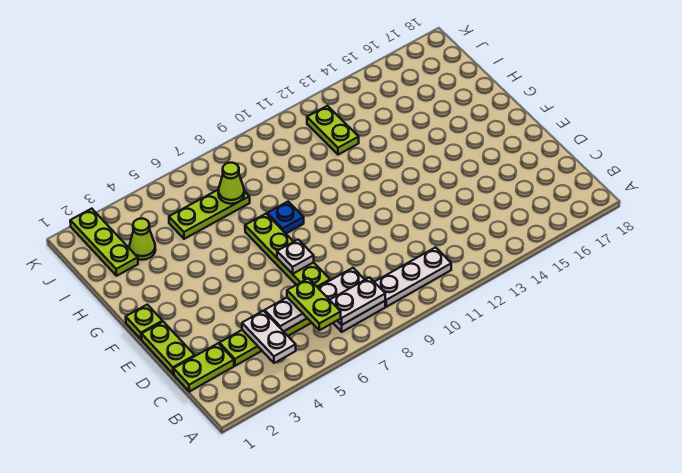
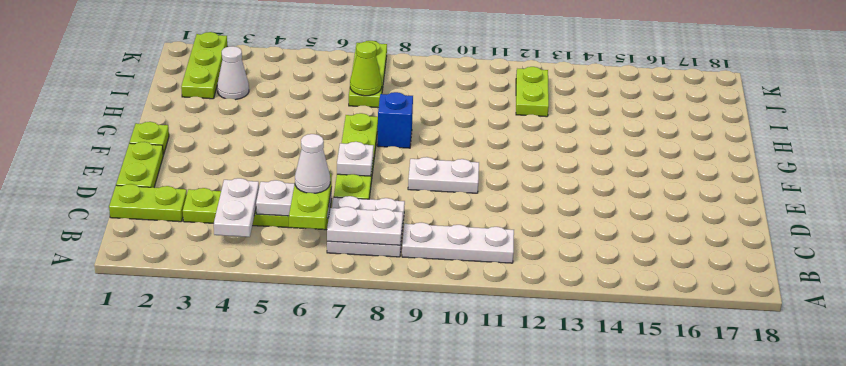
none -> white 1x1 cone [295,134,330,193]
none -> white 1x2 plate [408,157,479,193]
blue 1x1 plate [267,202,304,233] -> blue 1x1 brick [377,92,413,148]
lime 1x1 cone [129,218,155,260] -> white 1x1 cone [217,46,249,100]
lime 1x3 plate [169,189,250,239] -> lime 1x3 plate turned to [349,41,387,108]

